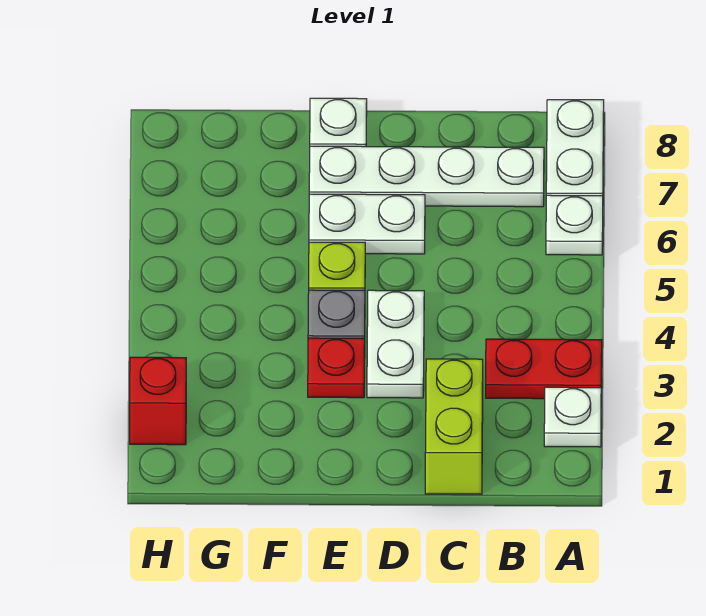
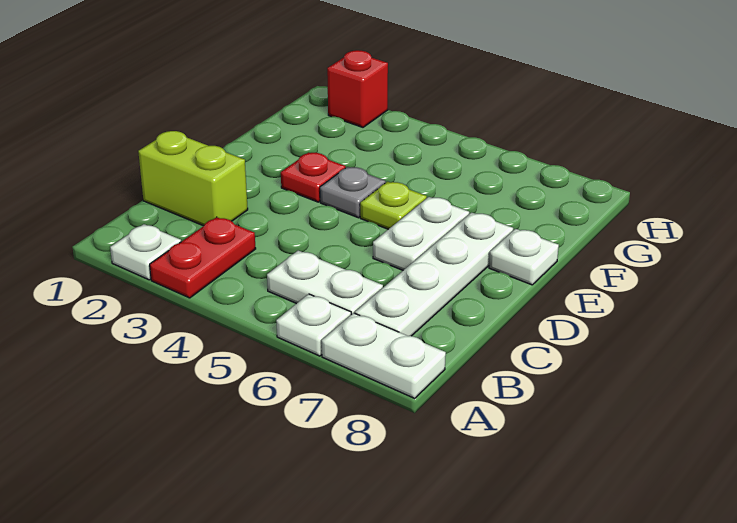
white 1x2 plate [367,290,424,398] -> white 1x2 plate moved to [267,250,383,314]

